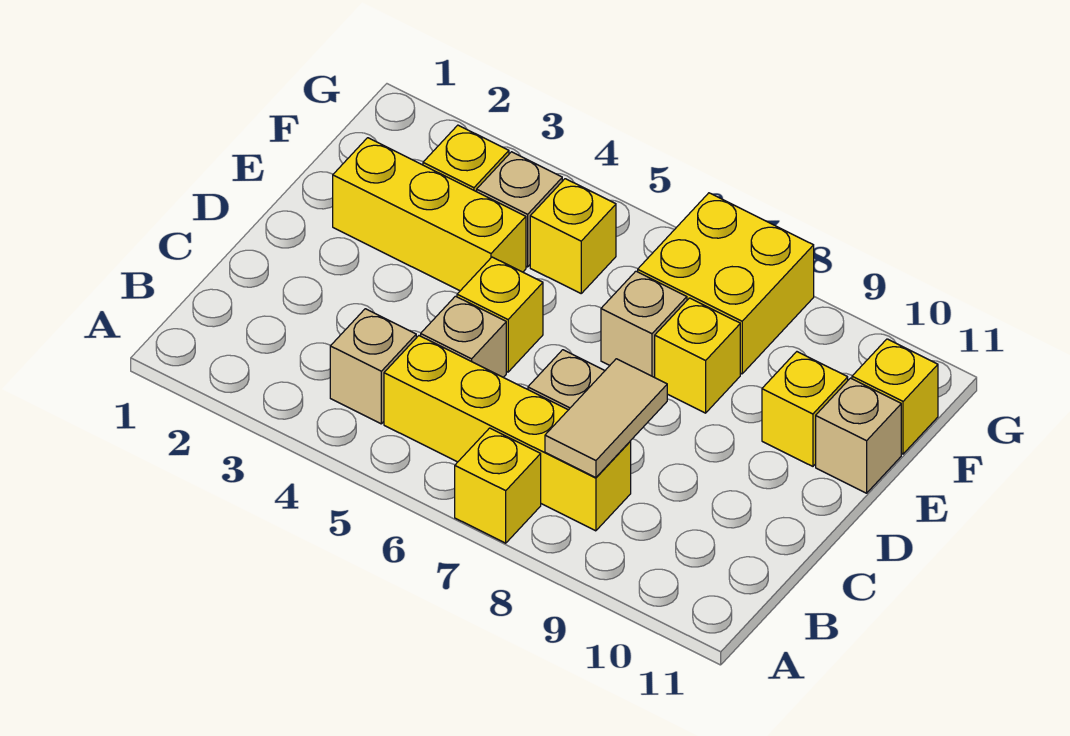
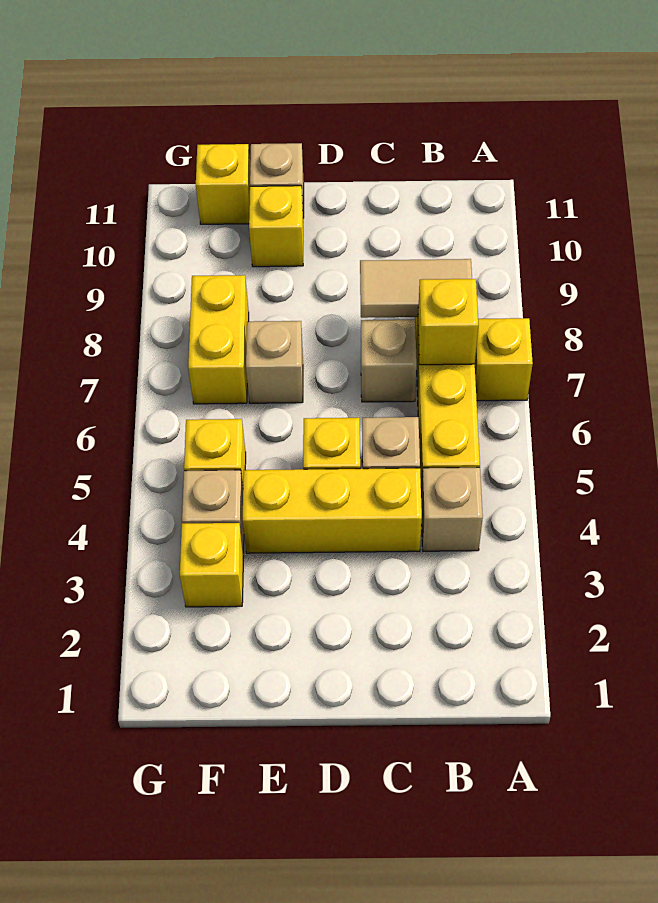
yellow 1x3 brick [333,138,526,291] -> yellow 1x3 brick turned to [243,468,422,553]
yellow 1x1 brick [655,298,740,413] -> yellow 1x1 brick moved to [418,279,478,365]
yellow 2x2 brick [638,193,814,374] -> yellow 1x2 brick [188,275,249,404]

